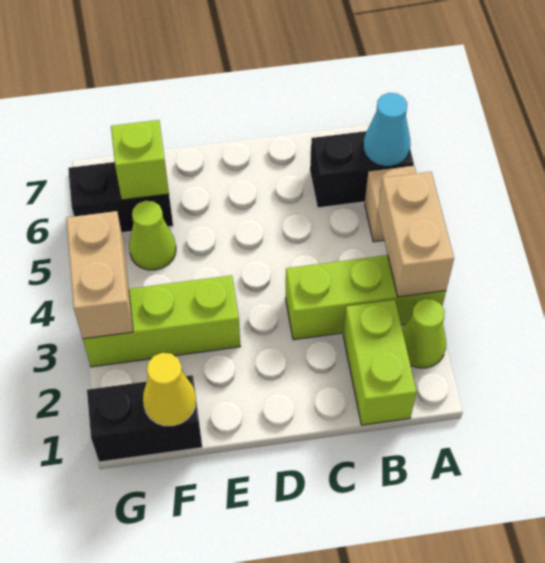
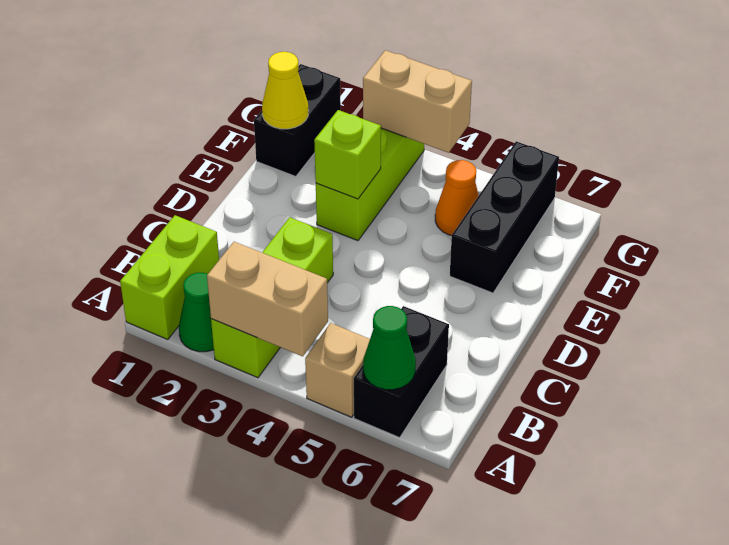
lime 1x1 cone [402,299,446,368] -> green 1x1 cone [179,273,214,352]
cyan 1x1 cone [363,93,411,166] -> green 1x1 cone [363,306,416,390]
lime 1x2 brick [343,300,417,425] -> lime 1x2 brick turned to [120,215,219,340]
lime 1x1 cone [129,201,176,270] -> orange 1x1 cone [435,160,479,236]
black 1x2 brick [68,162,173,233] -> black 1x3 brick [450,141,559,293]
lime 1x1 brick [111,120,169,200] -> lime 1x1 brick moved to [314,110,381,199]

